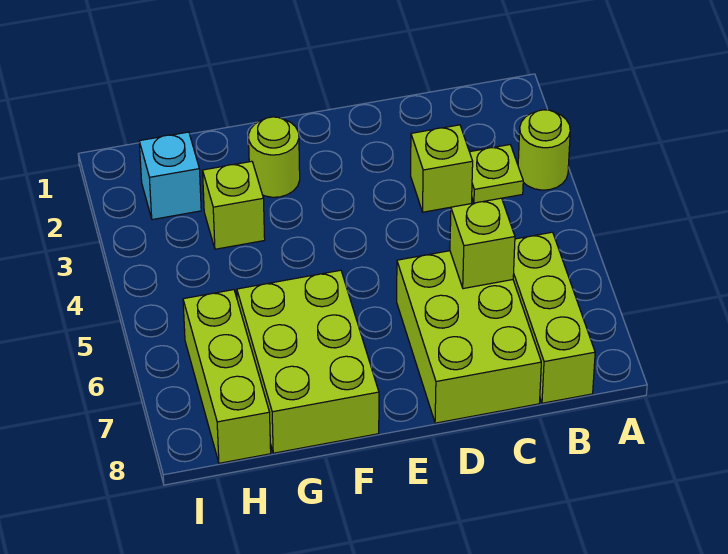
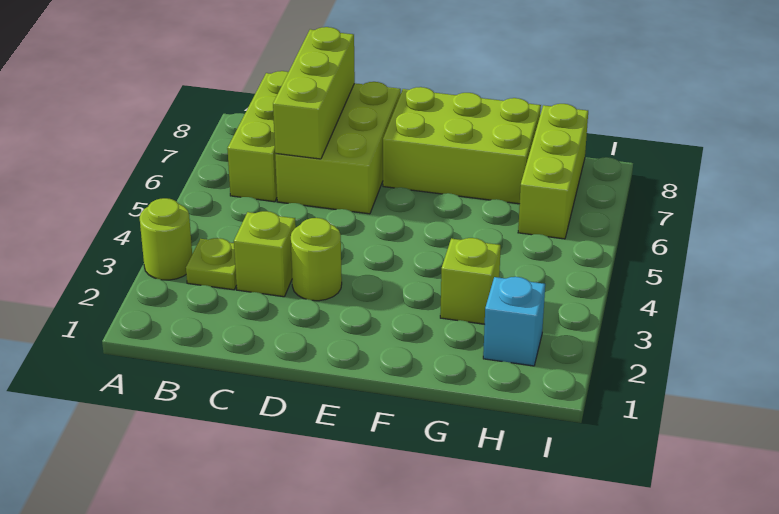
lime 1x1 brick [450,198,515,289] -> lime 1x3 brick [273,27,355,159]
lime 1x1 round brick [248,117,300,197] -> lime 1x1 round brick moved to [291,218,342,301]
lime 2x3 brick [237,270,379,453] -> lime 2x3 brick turned to [383,87,541,204]

